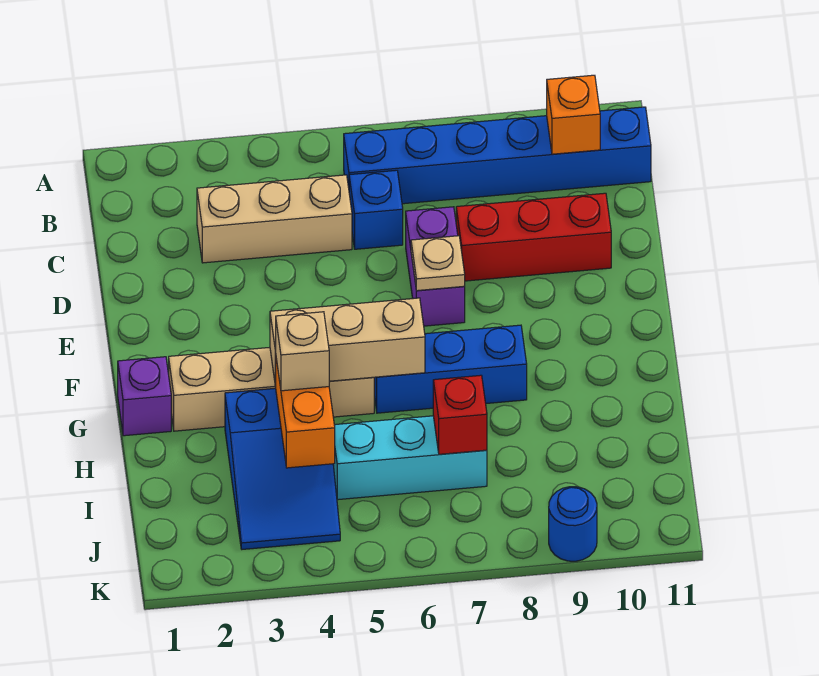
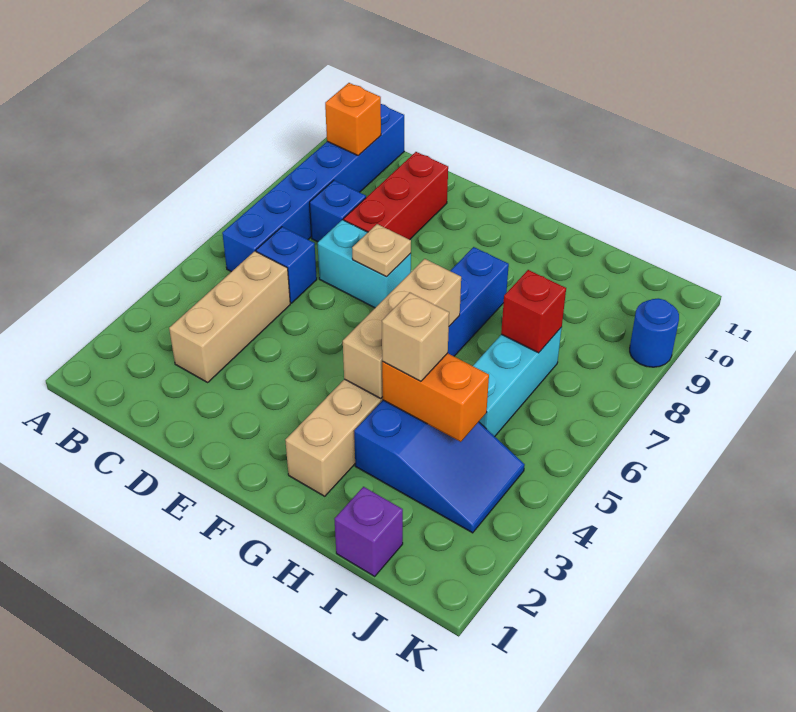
none -> blue 1x1 brick [310,180,366,242]
purple 1x2 brick [406,207,465,326] -> cyan 1x2 brick [318,220,411,308]
purple 1x1 brick [118,357,171,436] -> purple 1x1 brick moved to [335,487,403,576]

